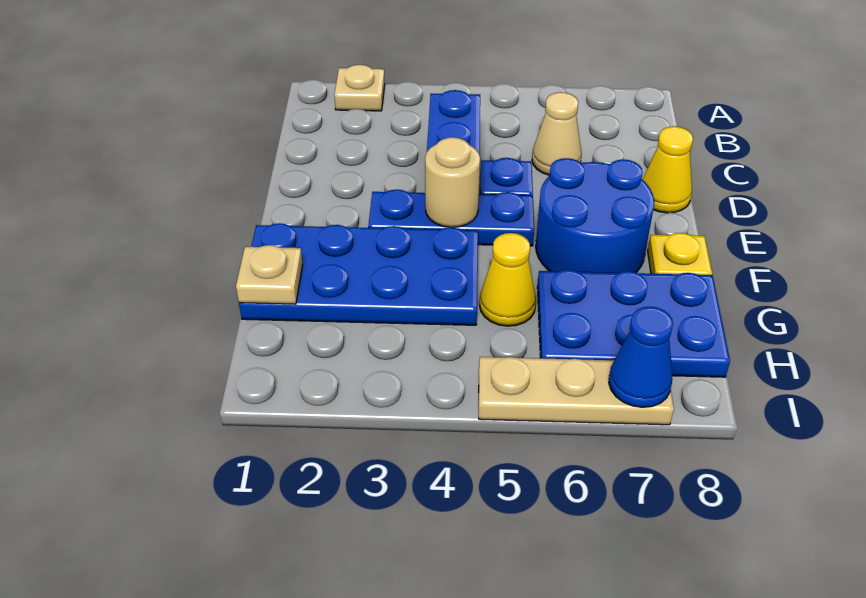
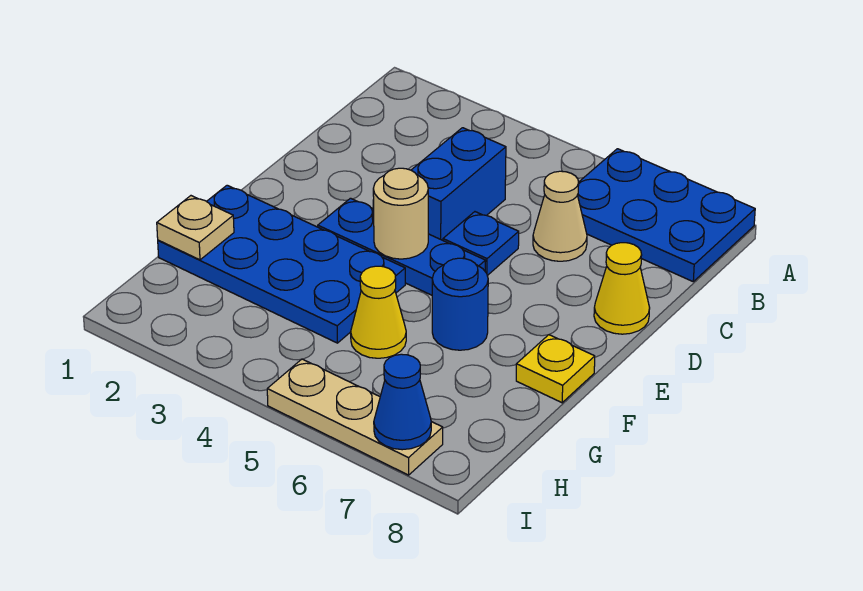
tan 1x1 plate [334,65,385,111] -> none
blue 2x2 round brick [536,158,654,273] -> blue 1x1 round brick [432,258,488,350]
blue 2x3 plate [537,270,730,377] -> blue 2x3 plate moved to [578,149,755,281]

